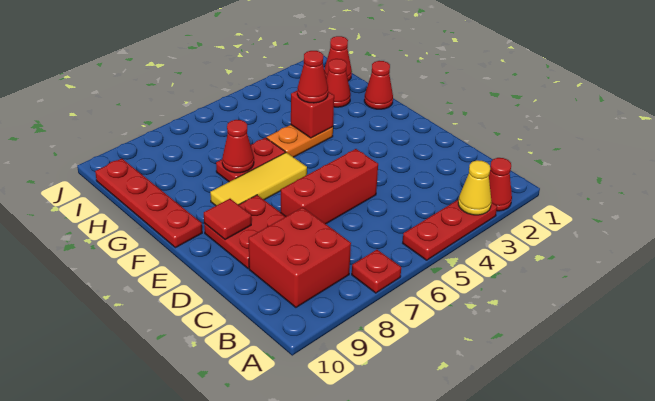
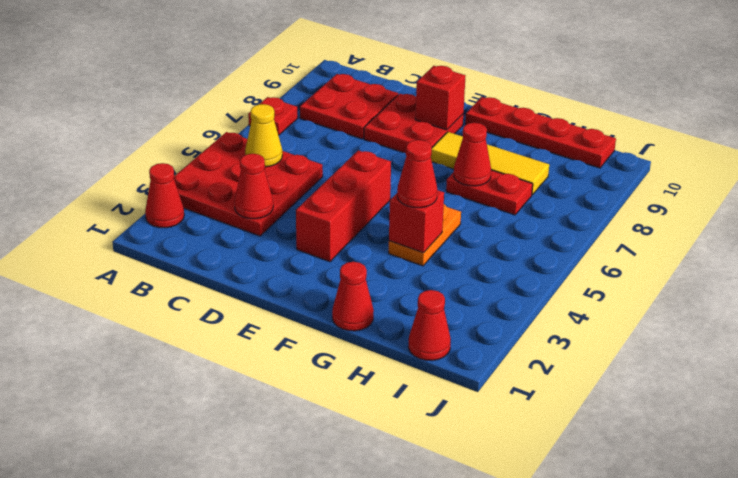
red 1x3 plate [403,199,497,260] -> red 3x3 plate [174,132,323,236]
yellow 1x1 cone [458,160,492,215] -> yellow 1x1 cone moved to [245,104,282,167]
red 2x2 brick [249,207,351,307] -> red 2x2 plate [300,74,398,139]
red 1x3 brick [281,149,378,224] -> red 1x3 brick moved to [296,151,391,262]
red 1x1 tile [204,199,251,240] -> red 1x1 brick [415,66,465,130]
yellow 1x3 tile [210,152,307,206] -> yellow 1x3 tile turned to [431,132,549,195]
red 1x2 plate [216,138,285,182] -> red 1x2 plate turned to [446,170,533,215]
red 1x1 cone [326,59,351,107] -> red 1x1 cone moved to [234,154,273,219]

